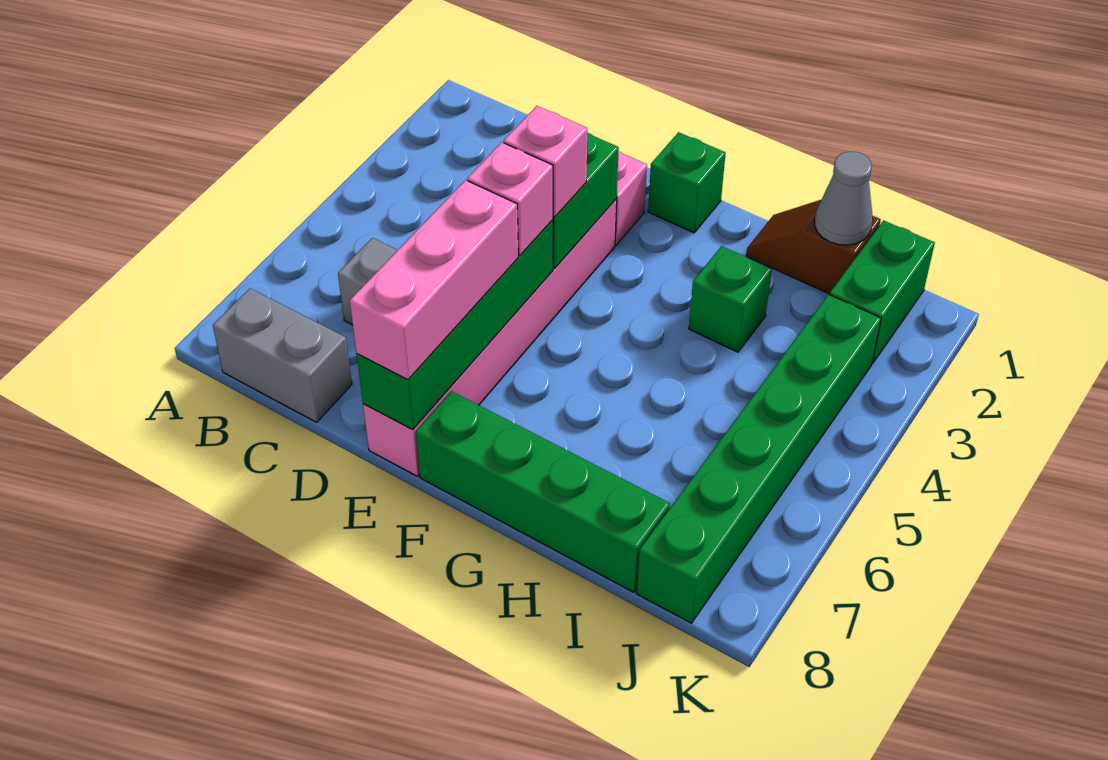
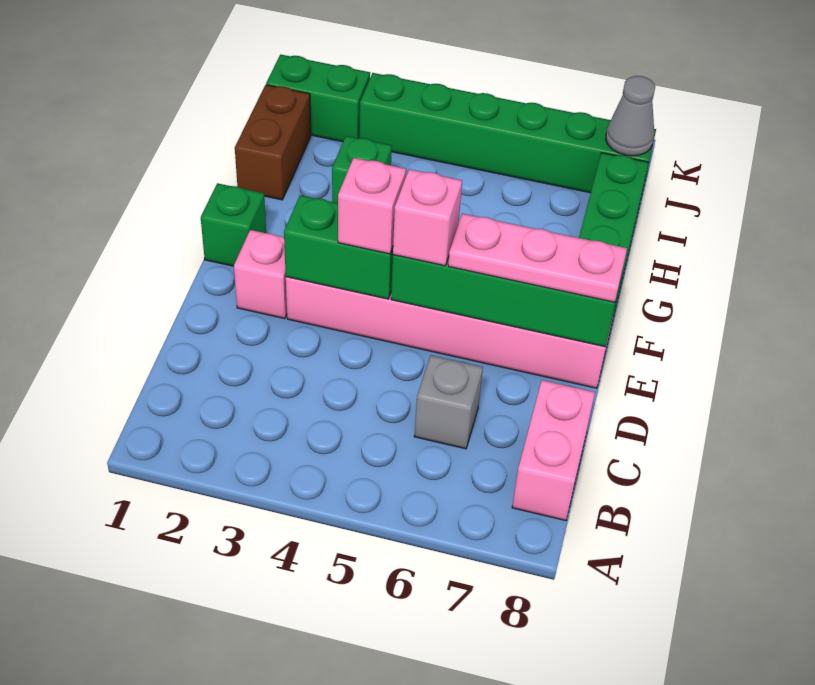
grey 1x2 brick [213,288,352,422] -> pink 1x2 brick [512,380,595,521]
pink 1x3 brick [350,180,518,380] -> pink 1x3 plate [448,213,627,302]
brown 1x2 slope [746,200,881,294] -> brown 1x2 brick [235,85,311,200]
grey 1x1 cone [815,151,873,245] -> grey 1x1 cone moved to [606,76,655,156]

